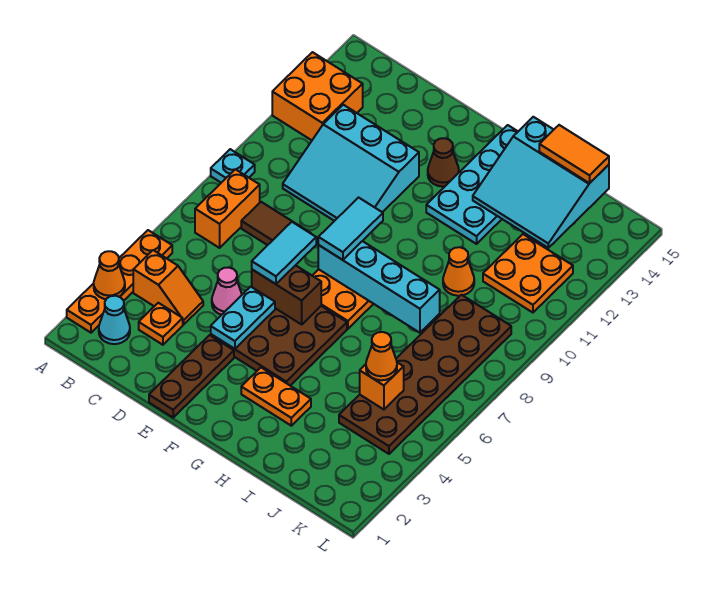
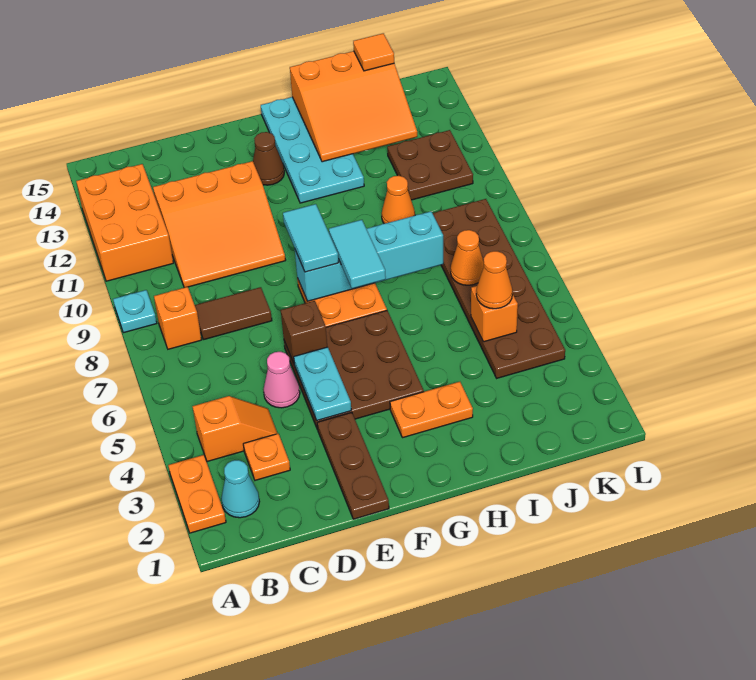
orange 1x4 plate [67,230,172,333] -> orange 1x2 plate [168,455,226,533]
orange 1x1 cone [94,251,125,299] -> orange 1x1 cone moved to [451,230,484,285]
orange 2x2 brick [272,52,363,140] -> orange 2x3 brick [76,164,173,281]
orange 1x2 brick [195,169,260,248] -> orange 1x1 brick [154,287,201,349]
cyan 3x3 slope [283,105,419,221] -> orange 3x3 slope [153,161,286,288]
brown 1x2 brick [252,265,321,324] -> brown 1x1 brick [281,301,327,363]
cyan 1x2 tile [252,222,316,284] -> cyan 1x2 tile moved to [329,220,386,289]
cyan 3x3 slope [473,117,609,248] -> orange 3x3 slope [290,51,417,162]
orange 1x2 tile [539,125,609,183] -> orange 1x1 tile [353,33,394,71]
orange 2x2 plate [483,234,573,313] -> brown 2x2 plate [387,130,473,200]

